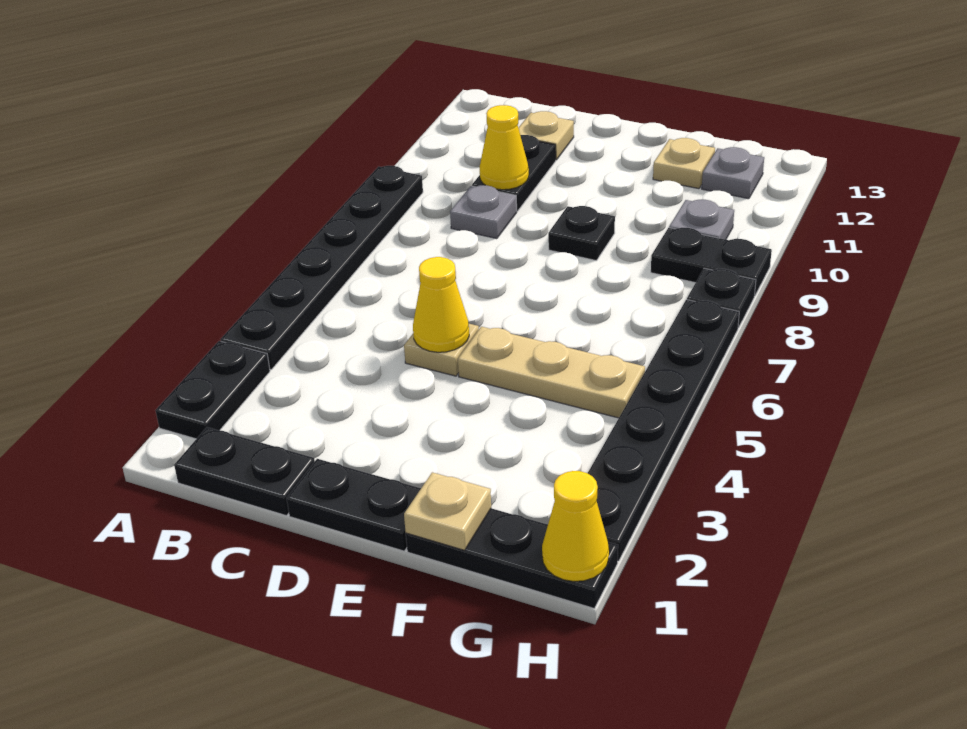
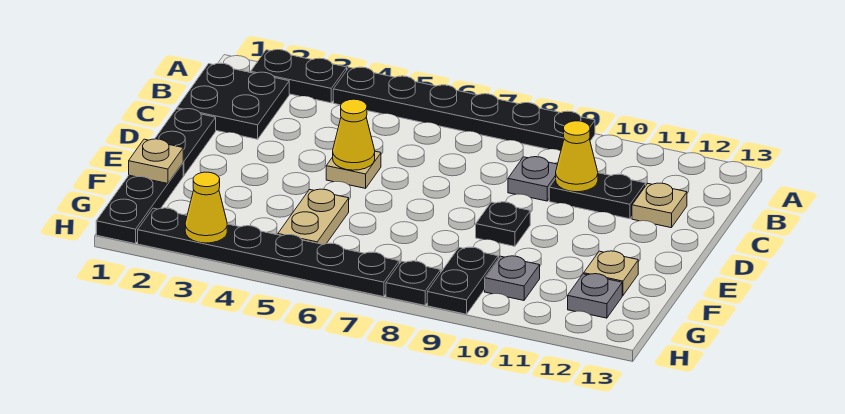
black 1x2 plate [174,427,315,516] -> black 2x2 plate [177,63,289,139]
tan 1x3 plate [458,327,645,418] -> tan 1x2 plate [278,189,349,245]
yellow 1x1 cone [542,471,609,581] -> yellow 1x1 cone moved to [185,172,227,243]

